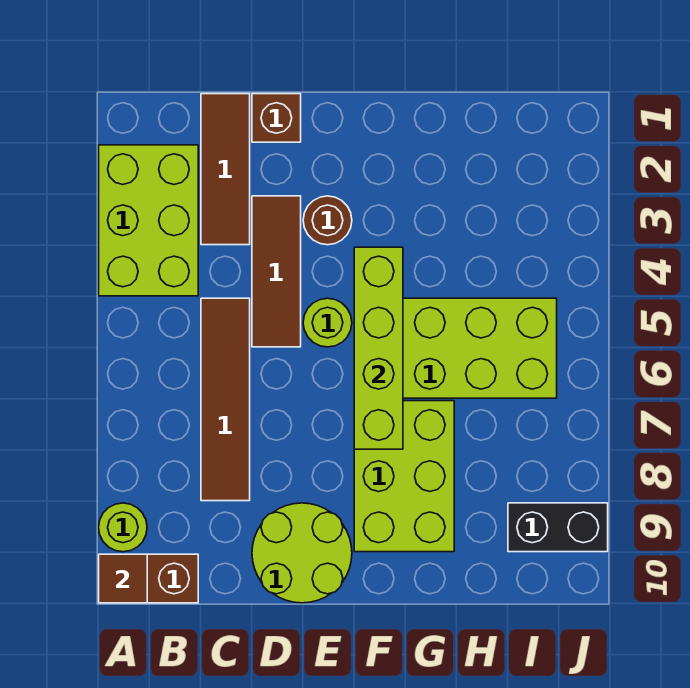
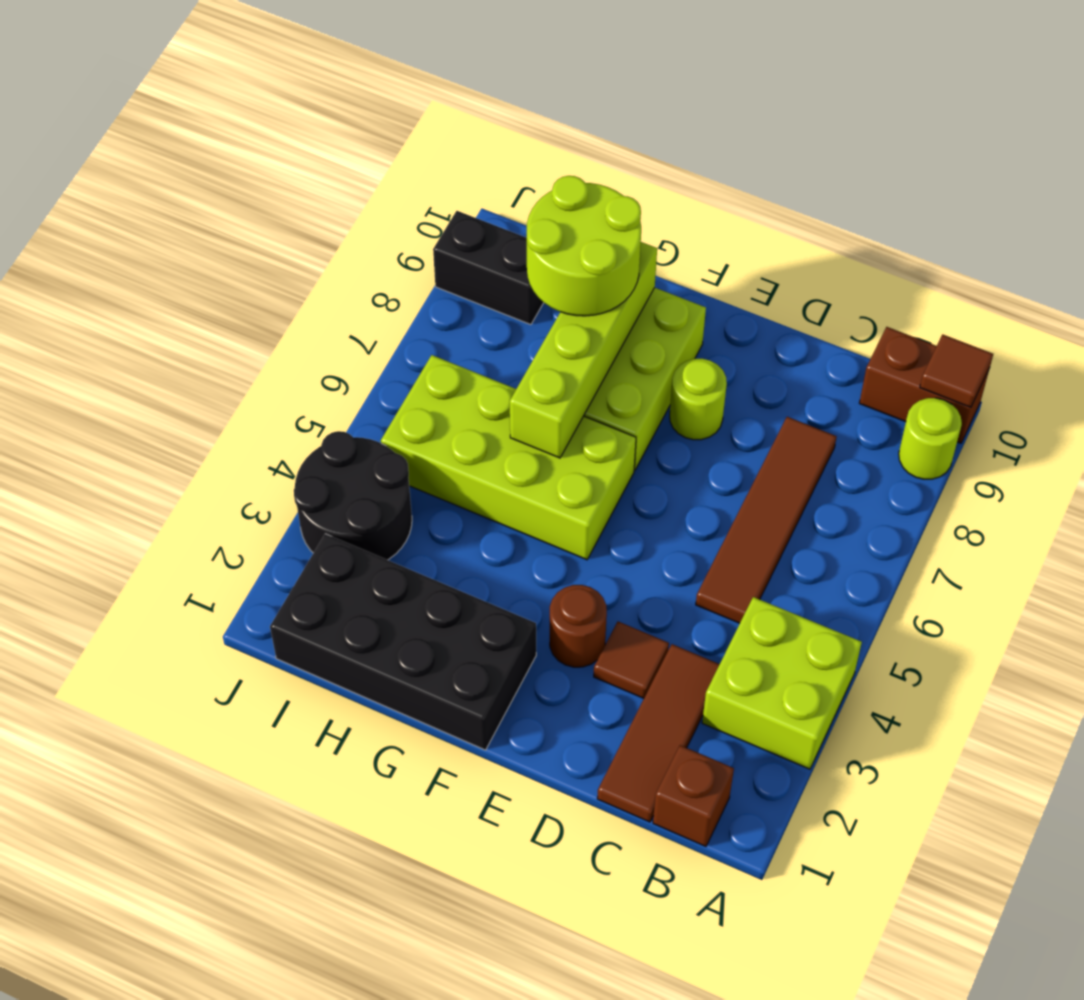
lime 2x3 brick [99,145,198,296] -> lime 2x2 brick [702,597,862,769]
brown 1x1 brick [252,94,301,142] -> brown 1x1 brick moved to [653,745,734,846]
brown 1x3 tile [252,196,301,347] -> brown 1x1 tile [594,622,669,698]
lime 2x2 round brick [252,503,352,603] -> lime 2x2 round brick moved to [527,176,641,316]
lime 1x1 round brick [303,298,352,347] -> lime 1x1 round brick moved to [670,359,727,440]
none -> black 2x4 brick [270,534,536,750]
lime 1x4 brick [354,247,403,449] -> lime 1x4 brick moved to [510,242,657,458]
none -> black 2x2 round brick [294,431,412,560]

